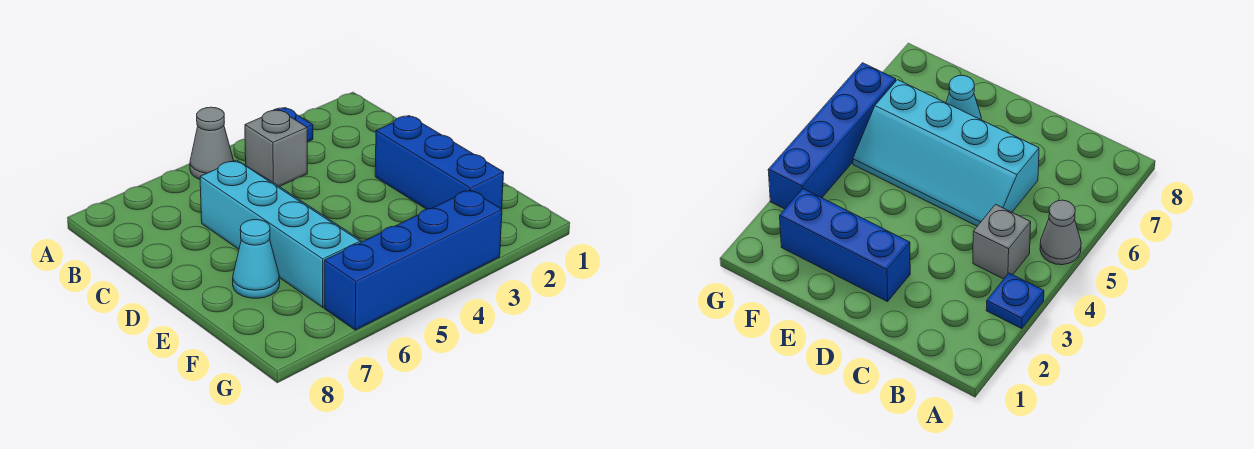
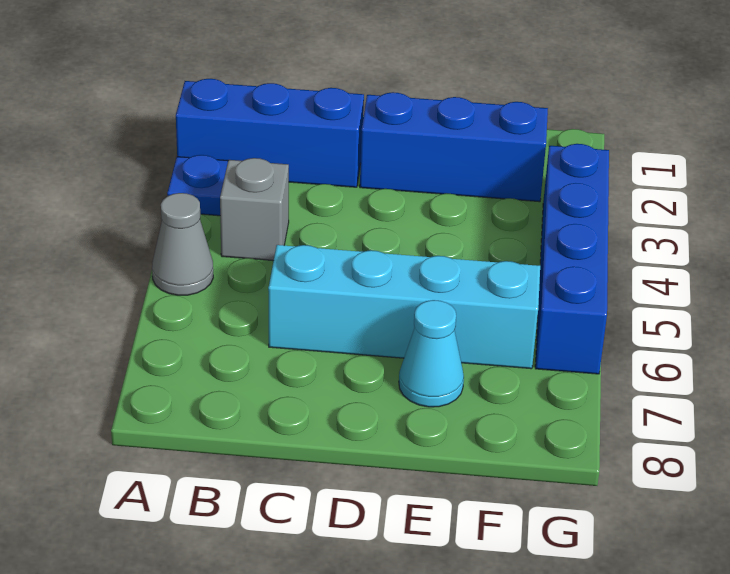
none -> blue 1x3 brick [176,79,364,187]

